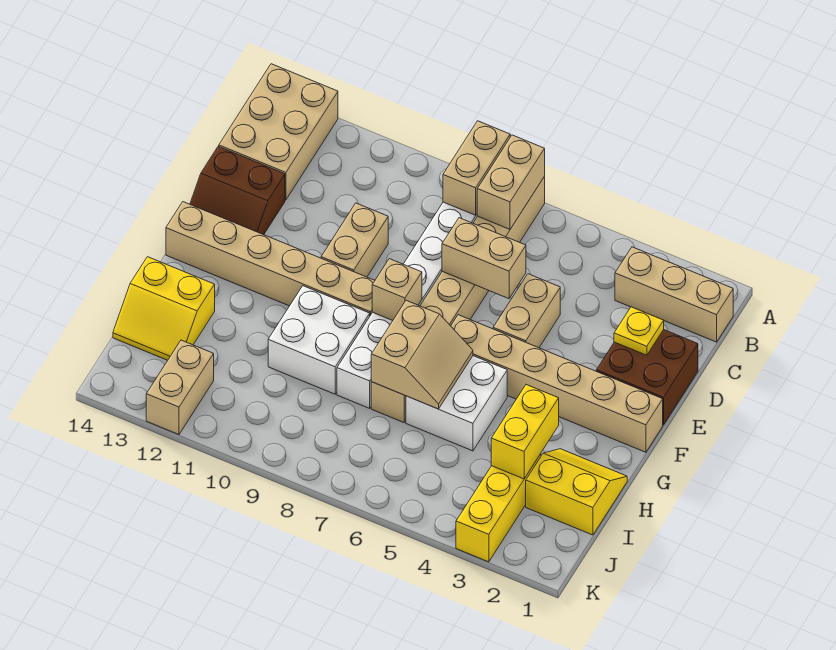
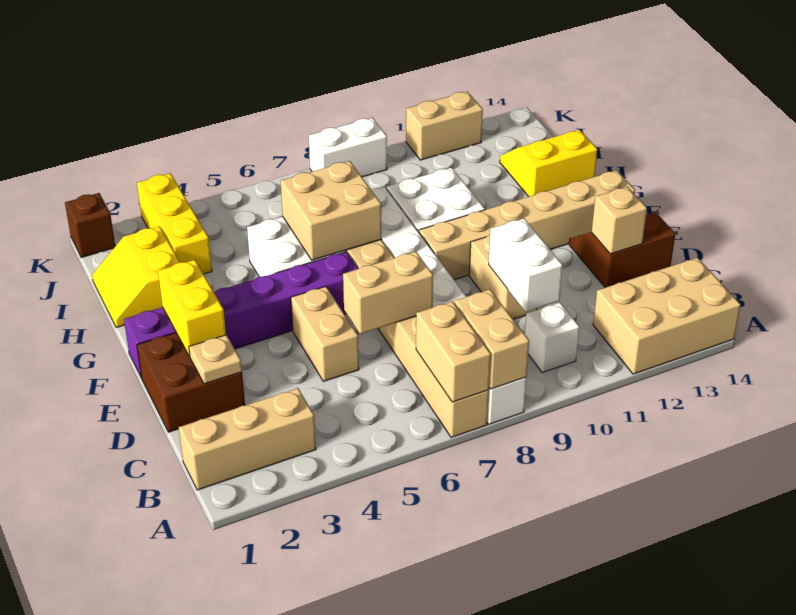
tan 2x3 brick [219,64,338,200] -> tan 2x3 brick turned to [593,258,741,374]
none -> white 1x1 brick [525,303,579,373]
none -> white 1x2 brick [489,218,562,312]
yellow 1x1 plate [614,307,664,355] -> tan 1x1 plate [189,335,242,384]
tan 1x6 brick [451,315,663,452] -> purple 1x6 brick [124,252,358,378]
tan 1x1 brick [372,259,422,321] -> tan 1x1 brick moved to [592,187,647,254]
tan 2x2 slope [371,300,473,409] -> tan 2x2 brick [281,161,381,260]
yellow 2x2 slope [526,449,627,535] -> yellow 2x2 slope turned to [92,226,180,328]
yellow 1x2 brick [491,385,559,479] -> yellow 1x2 brick moved to [158,260,226,357]
tan 1x2 brick [146,340,214,434] -> tan 1x2 brick turned to [406,92,483,160]
none -> brown 1x1 brick [65,193,115,258]
none -> white 1x2 brick [309,118,387,177]

